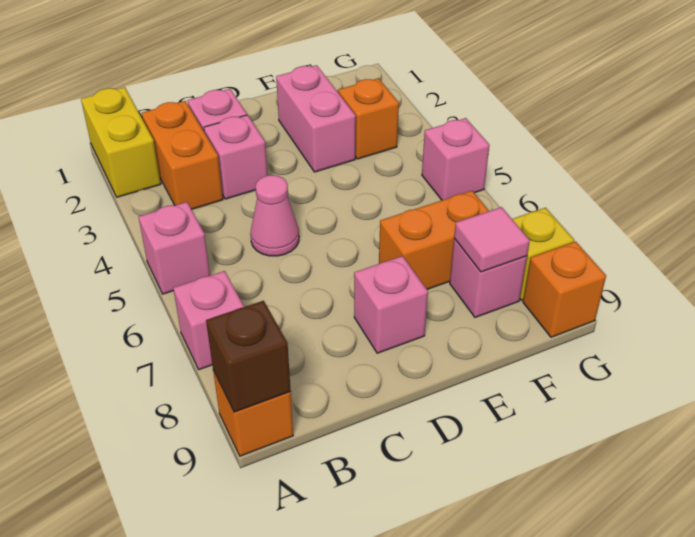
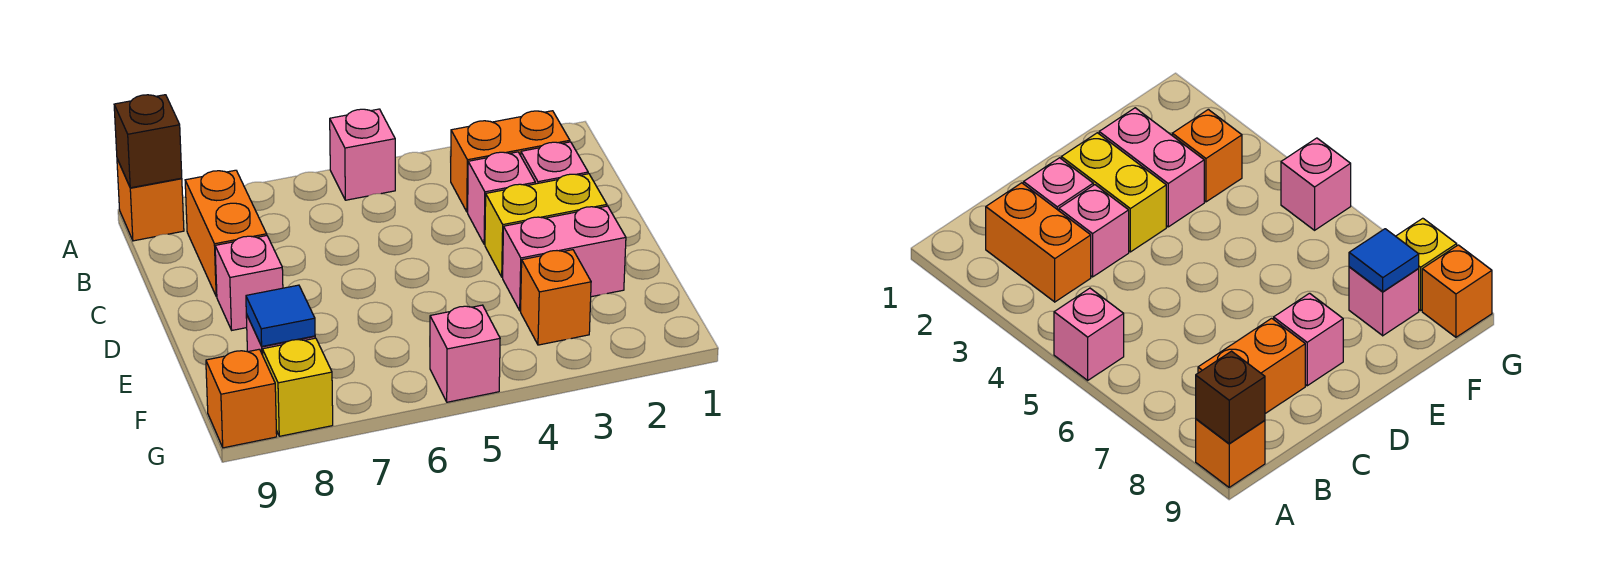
yellow 1x2 brick [81,87,161,197] -> yellow 1x2 brick moved to [485,173,607,277]
pink 1x1 brick [173,271,244,370] -> none
pink 1x1 cone [250,175,299,256] -> none
orange 1x2 brick [379,191,489,289] -> orange 1x2 brick moved to [185,170,267,297]
pink 1x1 tile [454,207,530,272] -> blue 1x1 tile [246,285,315,346]

